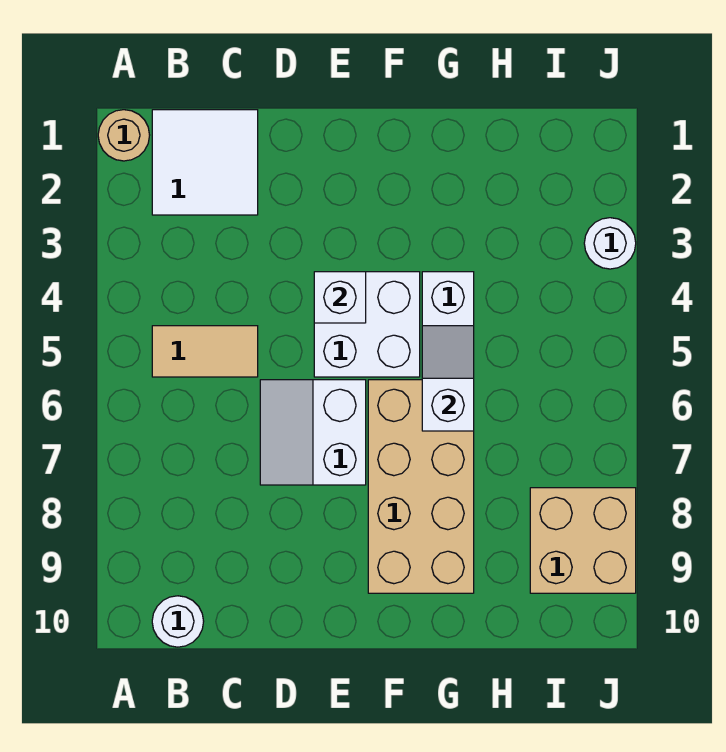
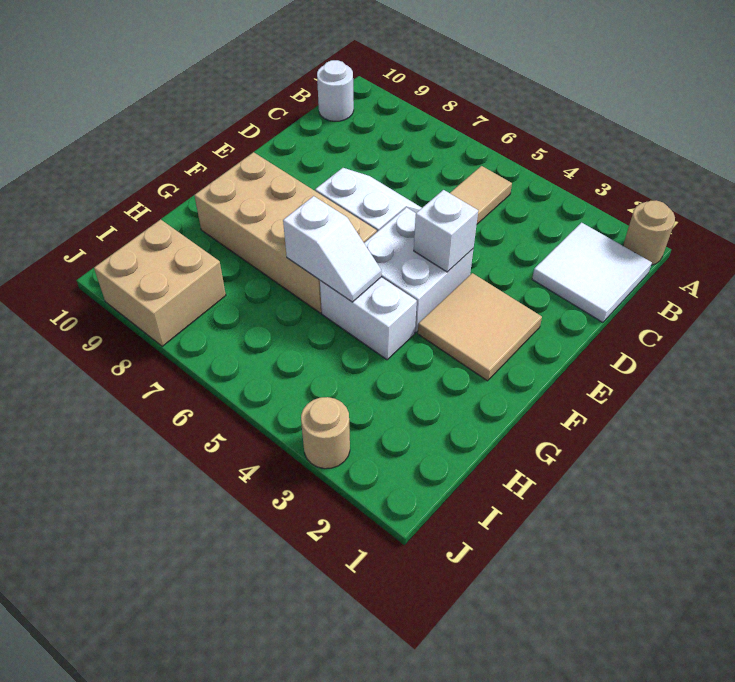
none -> tan 2x2 tile [418,273,542,381]
white 1x1 round brick [584,218,636,269] -> tan 1x1 round brick [301,397,350,469]

